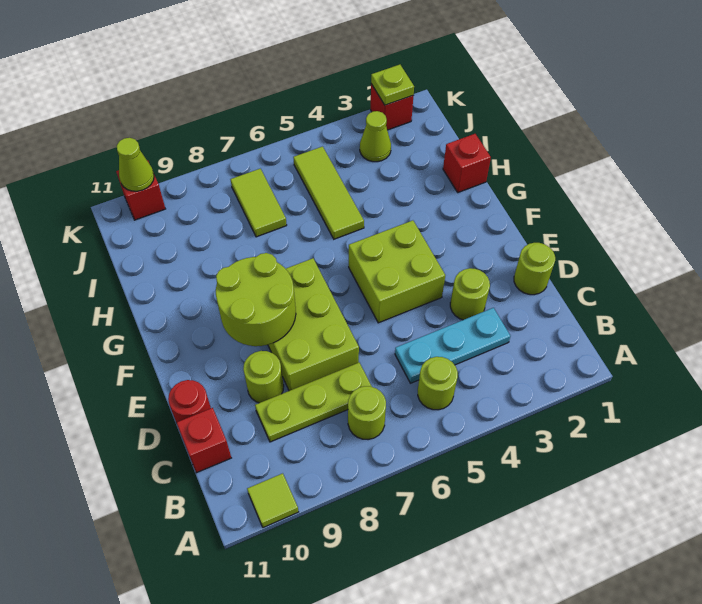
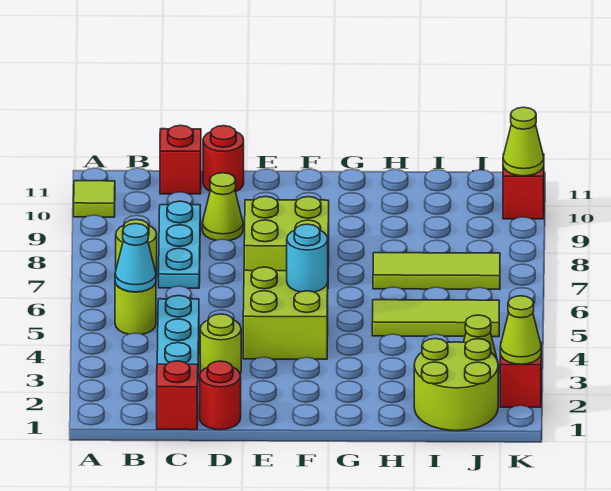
none -> cyan 1x1 cone [115,224,156,292]
lime 1x3 plate [255,363,372,442] -> cyan 1x3 plate [159,201,200,288]
lime 1x1 round brick [514,243,555,295] -> red 1x1 round brick [200,361,241,430]
lime 2x3 brick [268,258,359,391] -> lime 2x2 brick [244,196,329,271]
lime 1x1 round brick [243,351,284,403] -> lime 1x1 cone [202,173,243,241]
lime 2x2 round brick [216,253,296,346] -> lime 2x2 round brick moved to [414,339,498,431]
none -> cyan 1x1 round brick [287,224,328,292]
red 1x1 brick [443,134,491,193] -> red 1x1 brick moved to [157,361,198,430]
lime 1x2 tile [230,169,287,237] -> lime 1x3 tile [373,253,500,290]
lime 1x1 plate [371,65,414,105] -> lime 1x1 cone [500,296,541,364]

